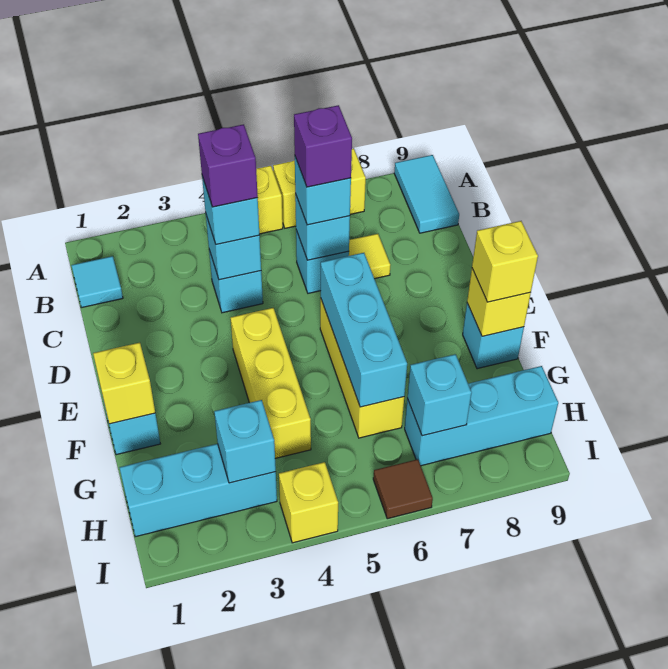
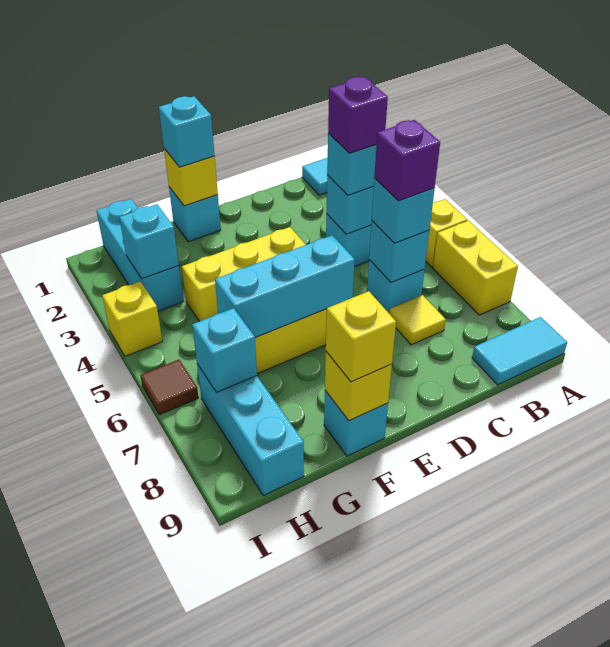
none -> cyan 1x1 brick [159,96,214,167]

